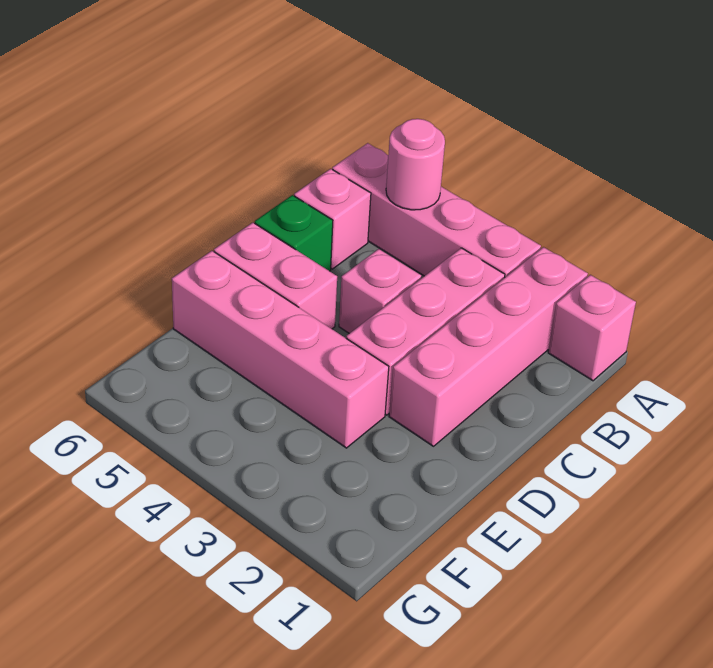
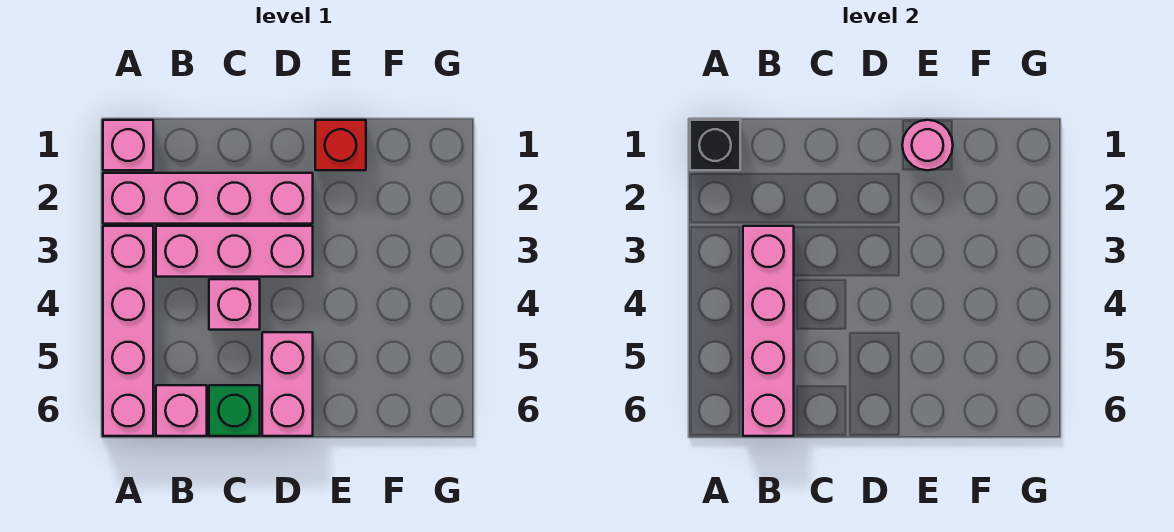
none -> black 1x1 brick [690,120,740,170]
pink 1x1 round brick [386,119,445,210] -> pink 1x1 round brick moved to [902,120,953,170]
none -> red 1x1 brick [315,120,366,170]
pink 1x4 brick [172,251,389,448] -> pink 1x4 brick moved to [743,226,794,436]

